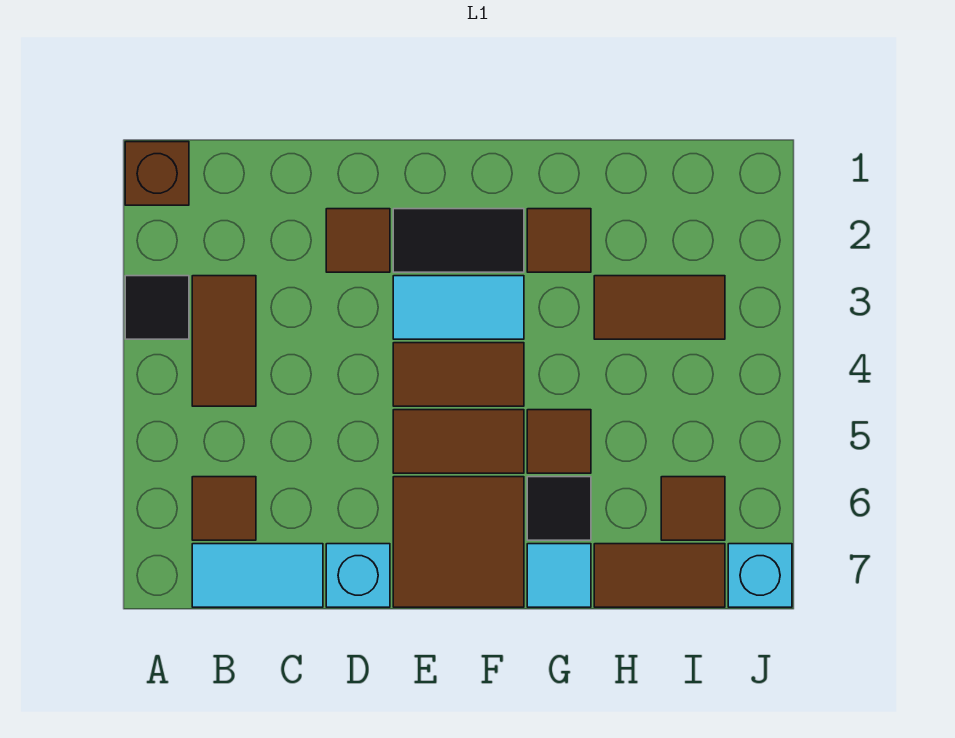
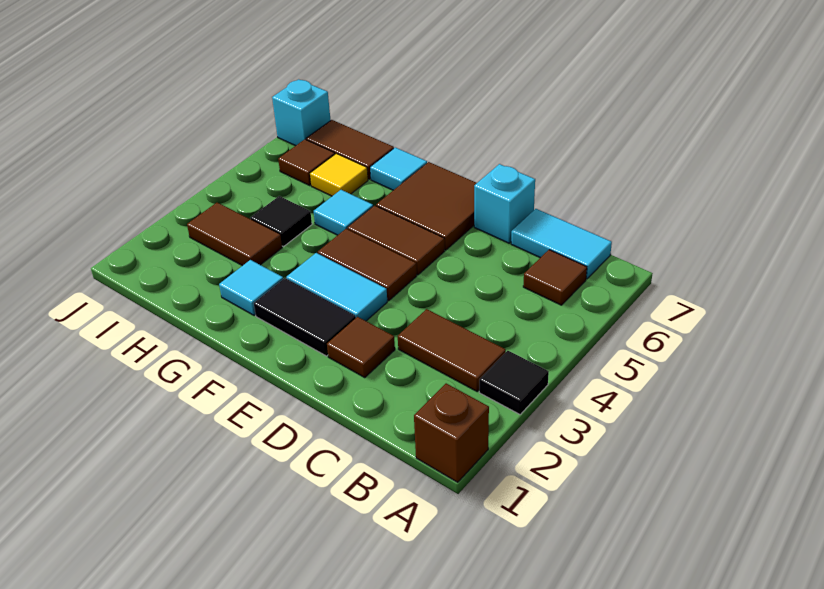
brown 1x2 tile [192,276,256,406] -> brown 1x2 tile turned to [398,309,506,391]
brown 1x1 tile [527,209,591,272] -> cyan 1x1 tile [219,260,283,315]
brown 1x1 tile [527,410,591,473] -> cyan 1x1 tile [314,190,373,235]
black 1x1 tile [527,477,591,540] -> black 1x1 tile moved to [251,196,312,246]
none -> yellow 1x1 tile [310,153,368,196]

